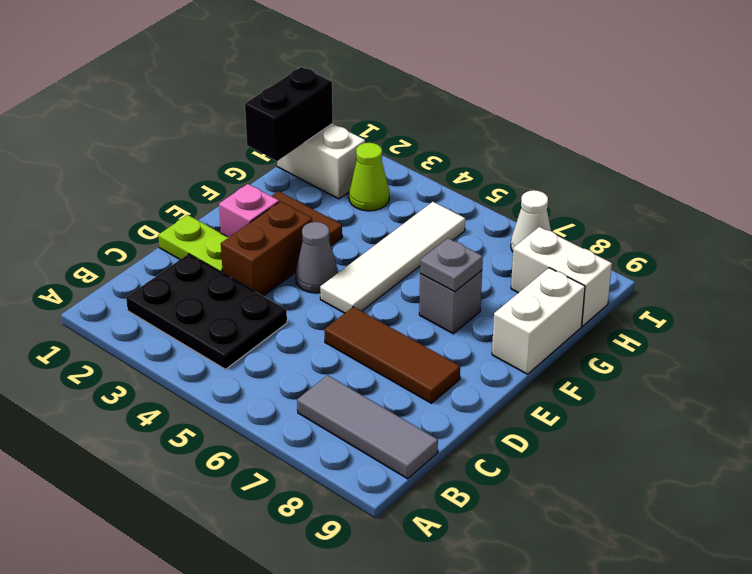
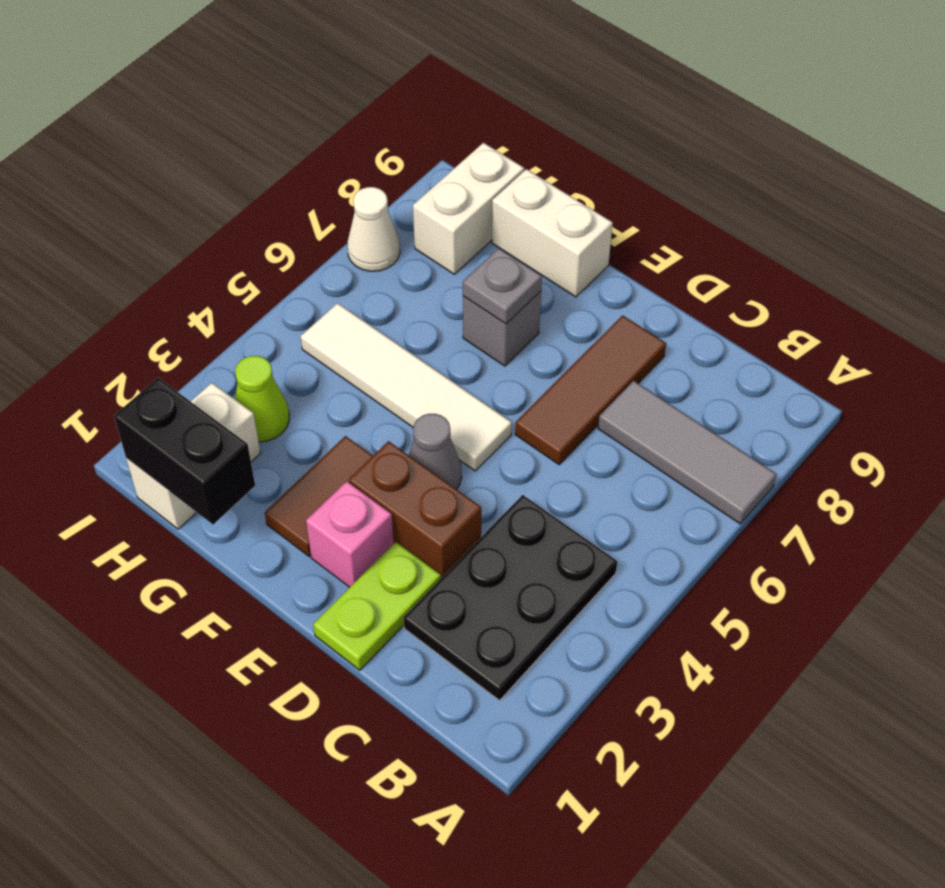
grey 1x3 tile [297,375,438,479] -> grey 1x3 tile turned to [598,381,776,524]

